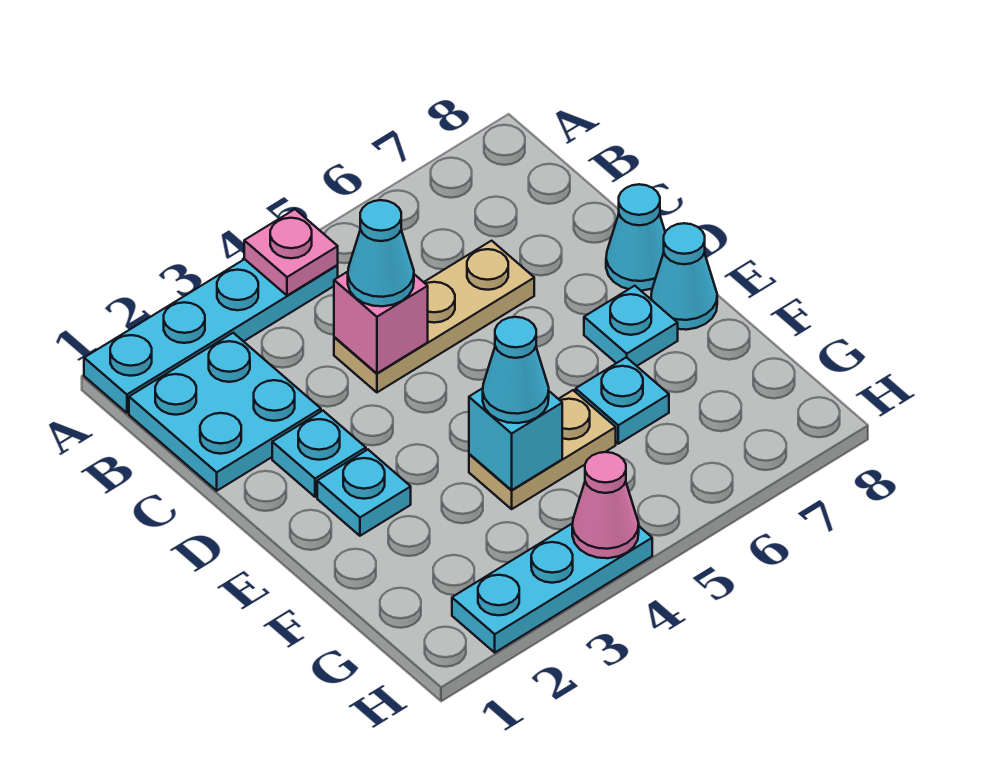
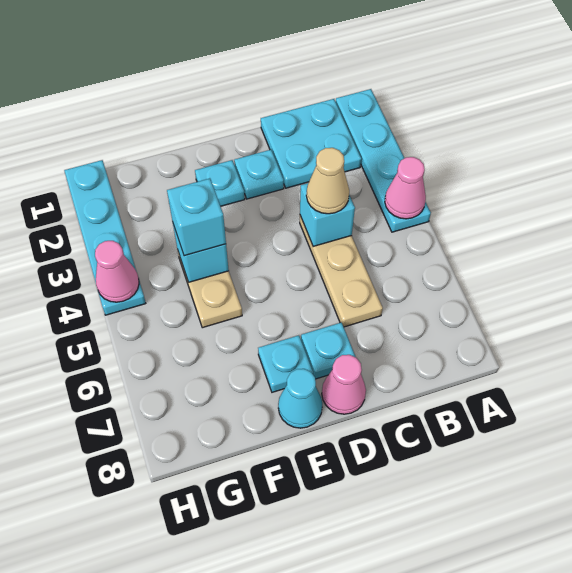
pink 1x1 plate [244,209,338,296] -> pink 1x1 cone [385,157,426,219]
pink 1x1 brick [334,272,428,373] -> cyan 1x1 brick [300,183,355,246]
cyan 1x1 cone [348,200,414,306] -> tan 1x1 cone [306,148,349,214]
cyan 1x1 cone [606,184,665,291] -> pink 1x1 cone [322,355,366,414]
cyan 1x1 cone [483,317,549,423] -> cyan 1x1 brick [167,178,226,256]
cyan 1x1 plate [576,357,669,444] -> cyan 1x1 plate moved to [301,323,356,379]
cyan 1x3 plate [452,523,652,652] -> cyan 1x4 plate [64,160,146,315]

